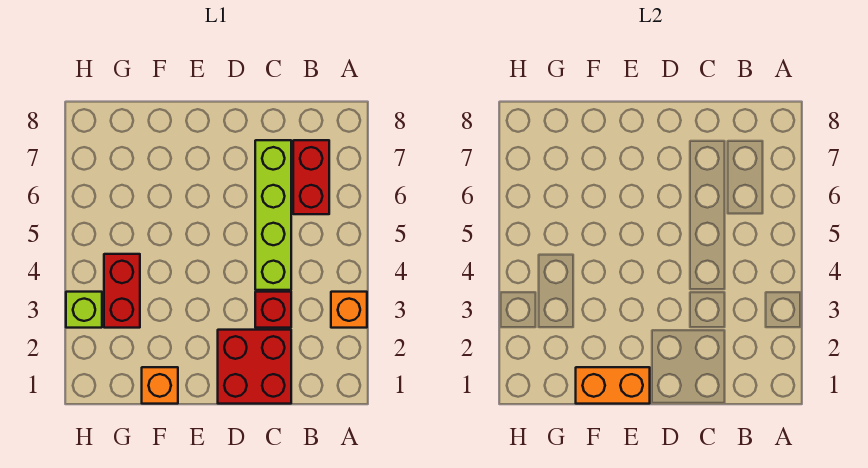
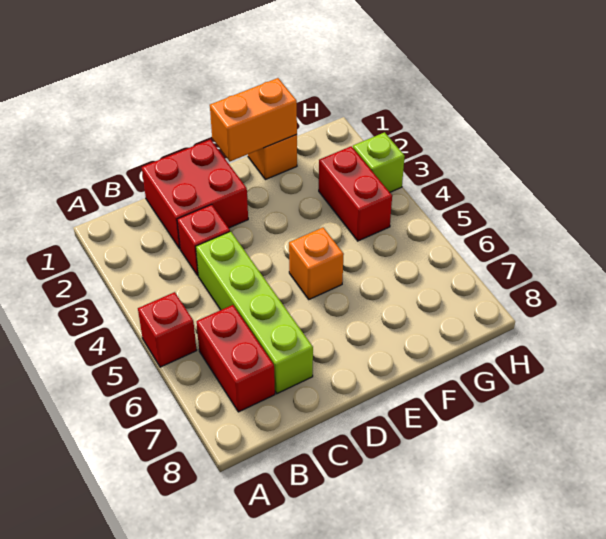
orange 1x1 brick [331,292,367,328] -> orange 1x1 brick moved to [289,228,344,299]
none -> red 1x1 brick [138,292,197,367]

